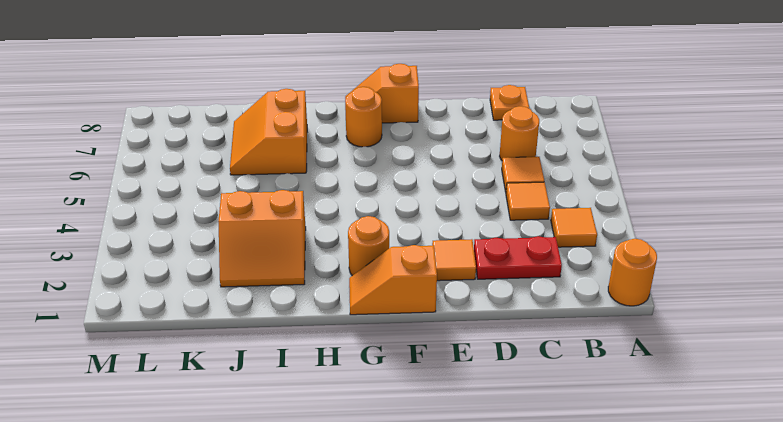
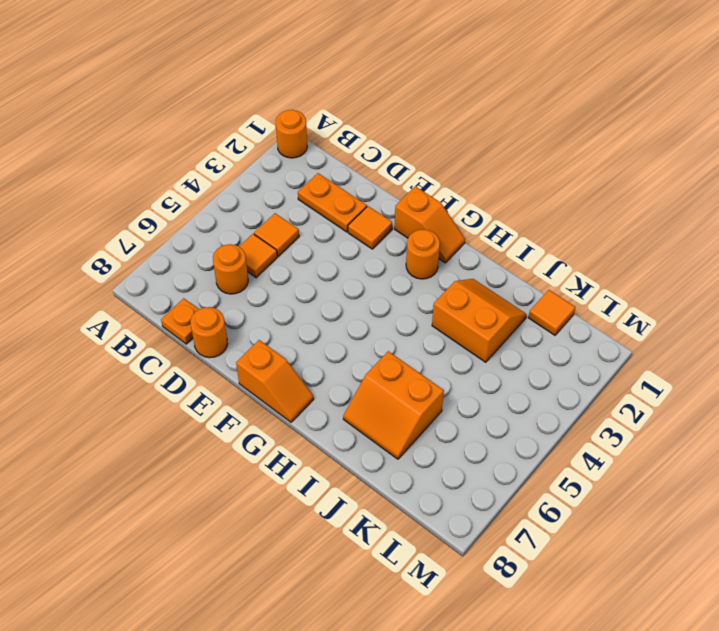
orange 1x1 tile [551,208,597,247] -> orange 1x1 tile moved to [528,290,575,335]
red 1x2 plate [474,236,562,279] -> orange 1x2 plate [298,173,367,232]
orange 1x1 round brick [345,87,382,147] -> orange 1x1 round brick moved to [190,307,228,358]
orange 2x2 slope [230,89,307,175] -> orange 2x2 slope turned to [343,351,444,459]

